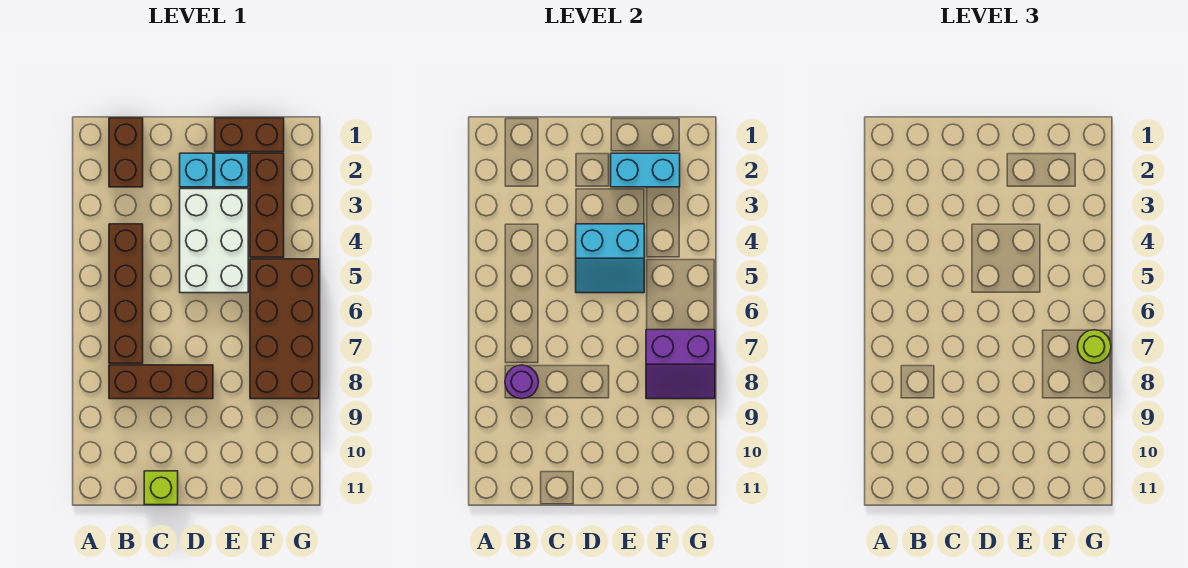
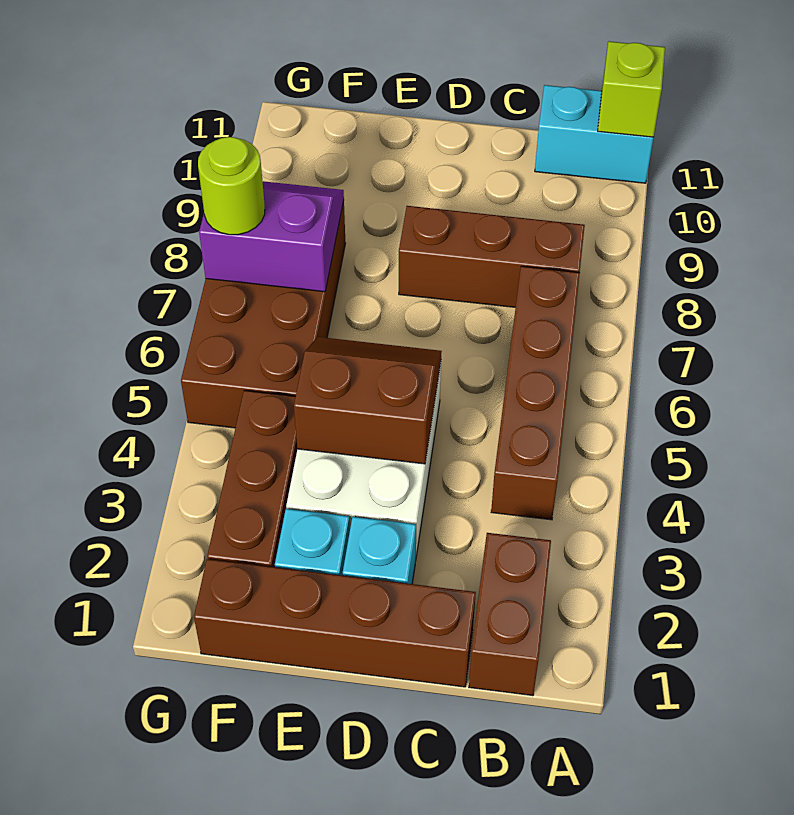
purple 1x1 round brick [505,365,538,399] -> none
lime 1x1 brick [144,471,178,505] -> lime 1x1 brick moved to [598,41,665,137]
cyan 2x2 slope [576,224,644,293] -> brown 2x2 slope [294,337,442,464]
brown 1x2 brick [215,118,284,152] -> brown 1x4 brick [194,559,476,687]
cyan 1x2 brick [611,153,680,187] -> cyan 1x2 brick moved to [535,85,653,183]

